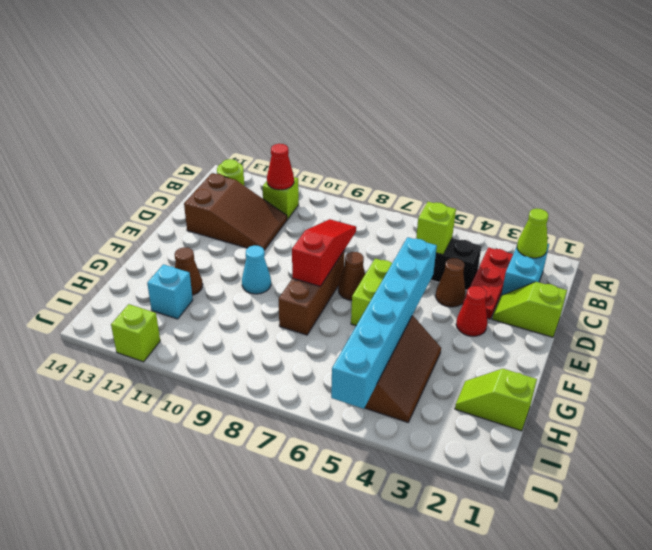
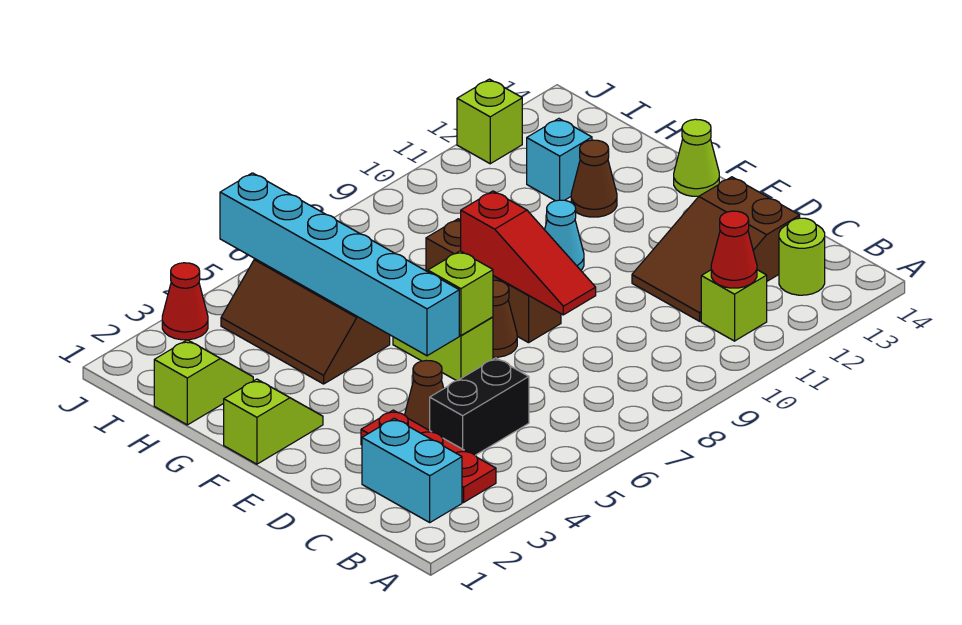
lime 1x1 cone [517,208,548,258] -> lime 1x1 cone moved to [674,119,719,196]
lime 1x1 brick [416,202,456,255] -> lime 1x1 brick moved to [428,251,493,336]
lime 1x2 slope [492,282,567,337] -> lime 1x2 slope moved to [224,379,323,464]
red 1x1 cone [456,286,487,336] -> red 1x1 cone moved to [162,263,208,340]

